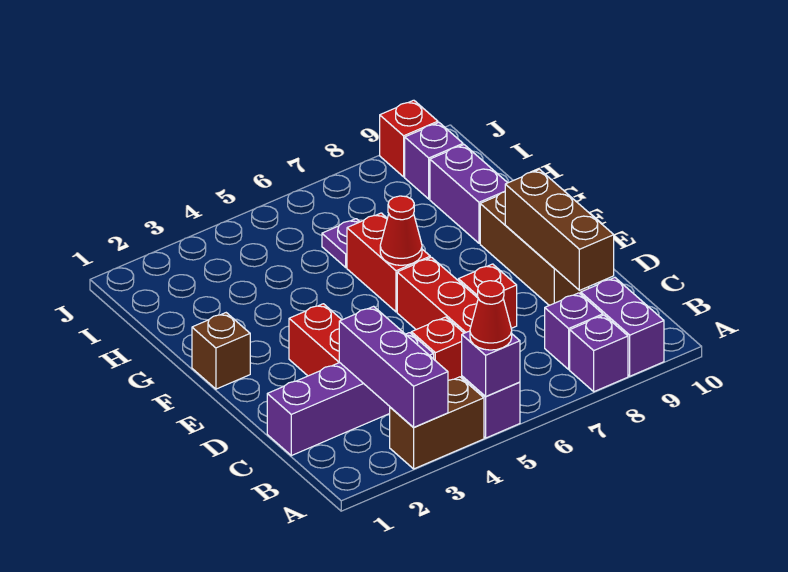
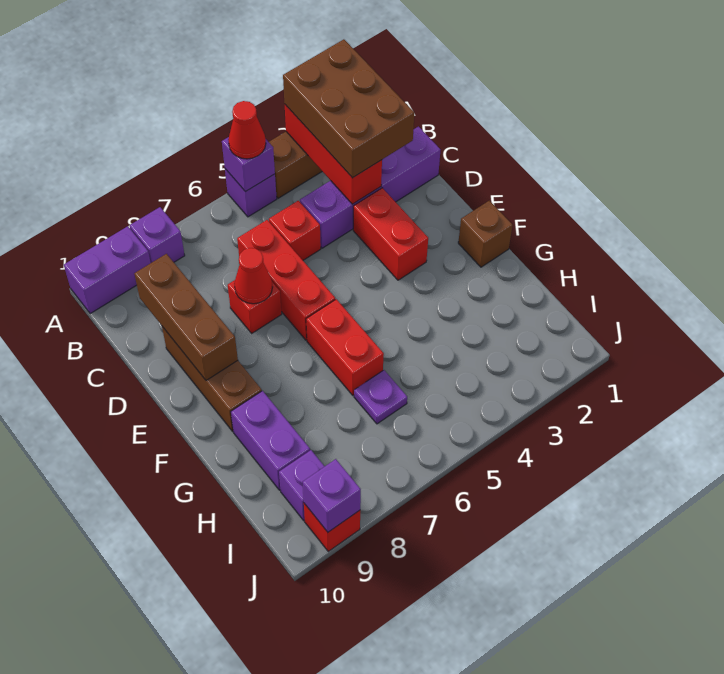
none -> brown 2x3 brick [283,39,414,178]
purple 1x3 brick [339,306,448,427] -> red 1x3 brick [285,105,382,204]
purple 1x2 brick [581,278,664,376] -> purple 1x2 brick turned to [64,226,151,314]
purple 1x1 brick [545,293,603,369] -> purple 1x1 brick moved to [303,459,361,532]
red 1x1 cone [380,196,422,265] -> red 1x1 cone moved to [234,248,272,304]

